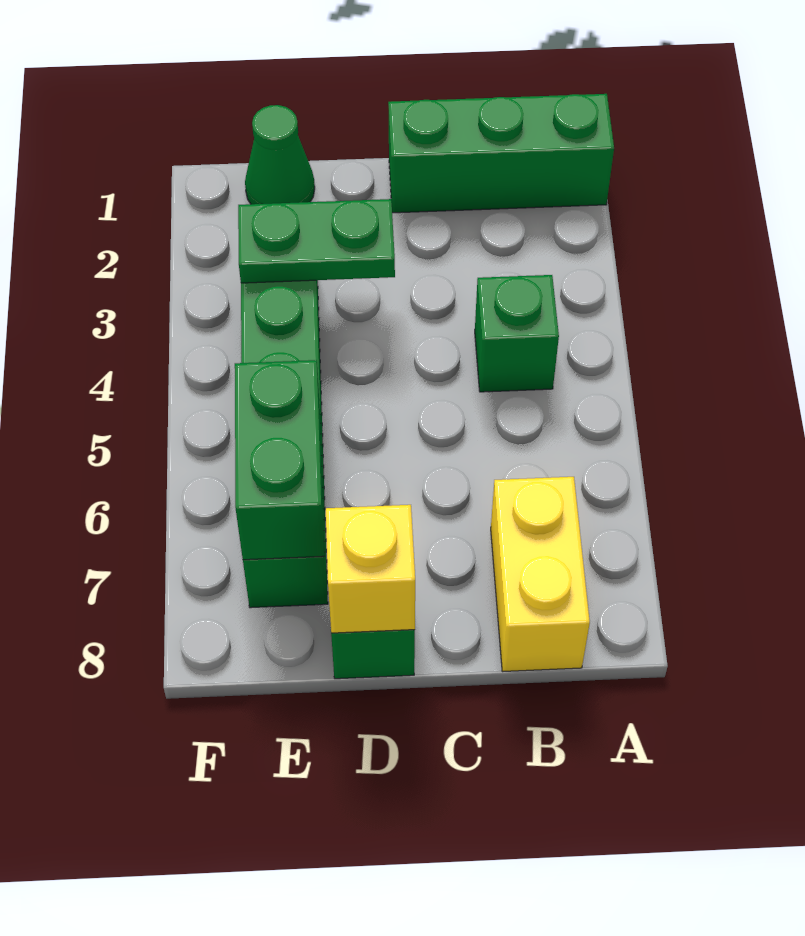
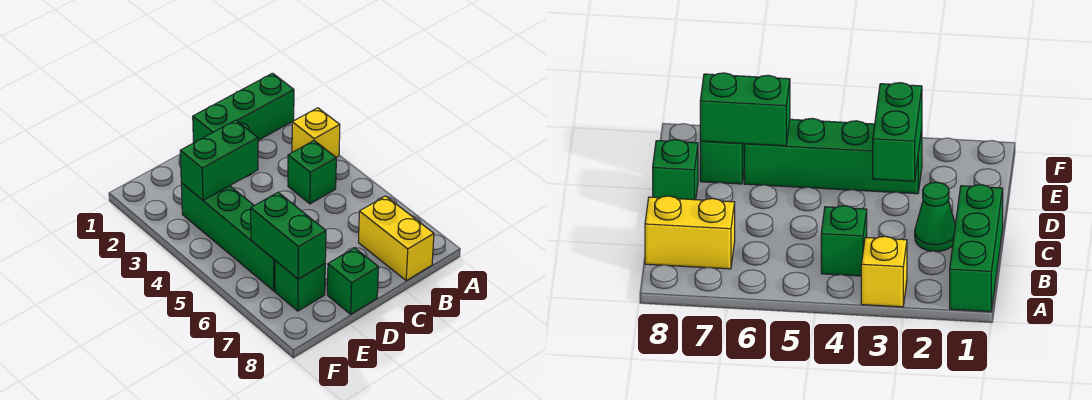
green 1x2 plate [238,199,395,283] -> green 1x2 brick [180,120,258,200]
yellow 1x1 brick [326,505,415,633] -> yellow 1x1 brick moved to [292,108,340,157]
green 1x1 cone [245,105,315,204] -> green 1x1 cone moved to [915,182,955,252]

